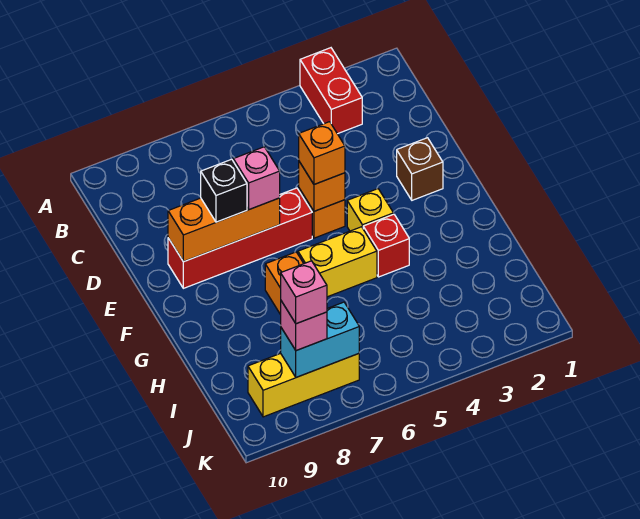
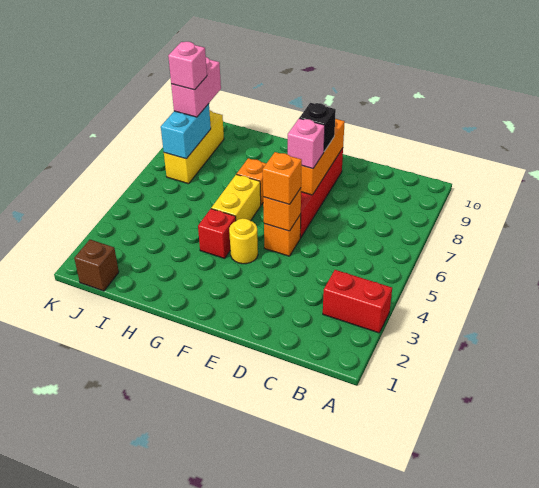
brown 1x1 brick [397,138,443,200] -> brown 1x1 brick moved to [74,240,119,291]
yellow 1x1 brick [347,189,394,231] -> yellow 1x1 round brick [229,218,258,264]
pink 1x1 brick [281,301,327,351] -> pink 1x2 brick [171,57,221,117]

